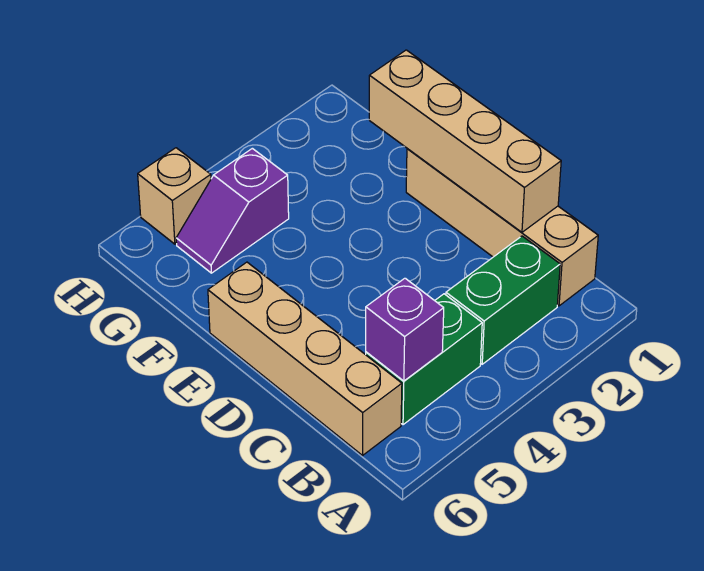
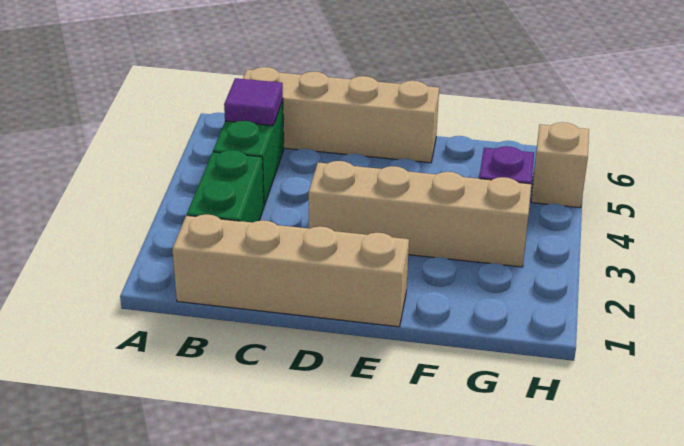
purple 1x1 brick [366,278,444,381] -> purple 1x1 tile [224,78,283,126]
tan 1x4 brick [369,50,561,232] -> tan 1x4 brick moved to [309,161,531,267]

